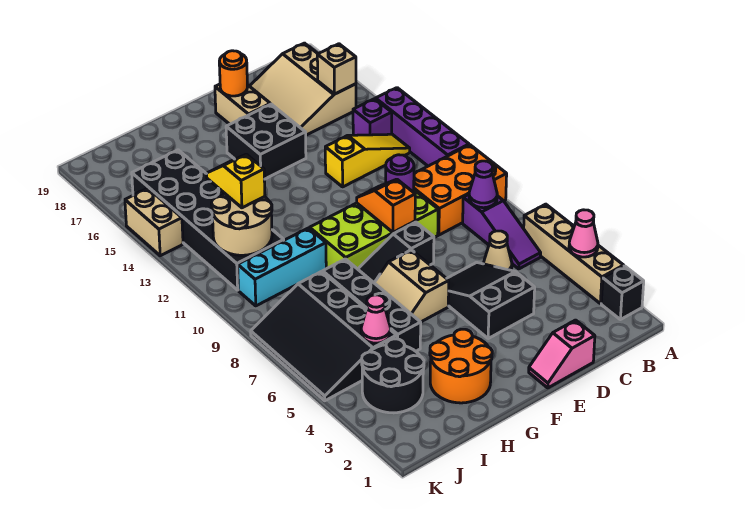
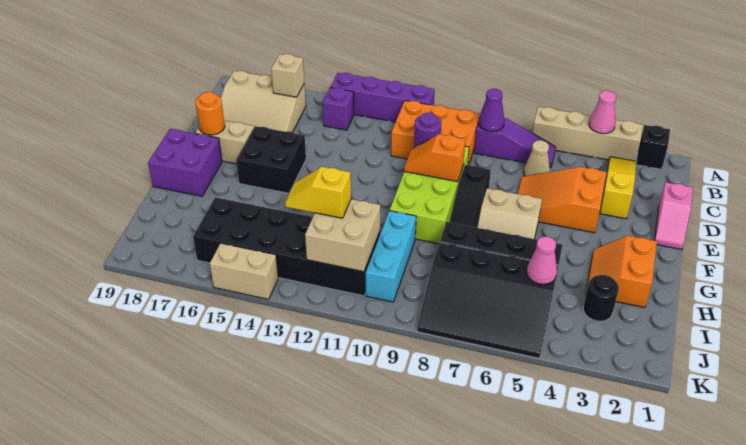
orange 2x3 brick [414,145,507,235] -> orange 2x3 brick turned to [391,101,480,165]
yellow 1x3 slope [325,134,410,187] -> yellow 1x3 slope moved to [600,157,636,219]
black 2x3 slope [447,262,535,338] -> orange 2x3 slope [518,167,607,233]
none -> purple 2x2 brick [148,129,222,196]
orange 2x2 round brick [430,329,492,403] -> orange 2x2 slope [586,236,657,308]
black 2x2 round brick [362,339,424,413] -> black 1x1 round brick [583,275,619,321]
tan 2x2 round brick [211,194,272,255] -> tan 2x2 brick [305,199,380,272]

